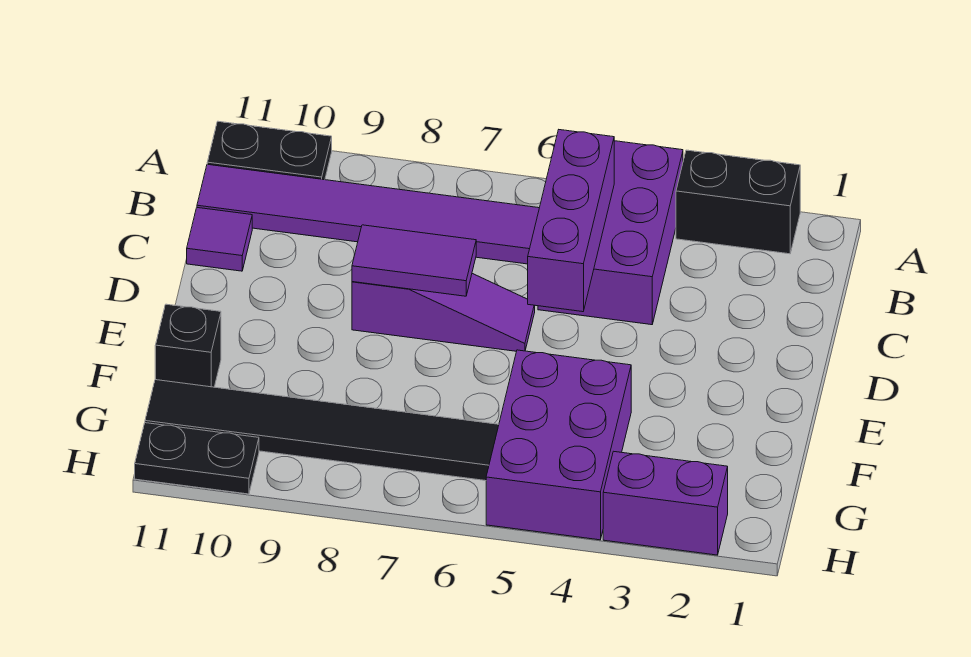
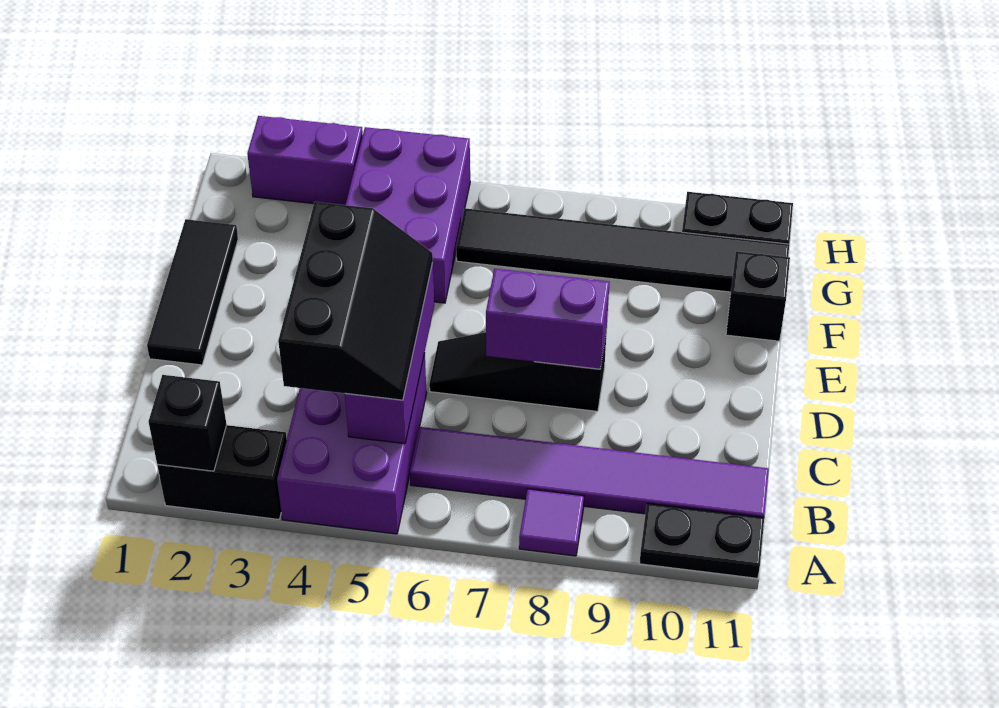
none -> black 1x1 brick [149,375,227,471]
none -> black 2x3 slope [278,202,433,400]
purple 1x1 tile [187,208,252,271] -> purple 1x1 tile moved to [519,489,584,556]
none -> black 1x3 tile [147,219,238,365]
purple 1x3 slope [352,274,535,351] -> black 1x3 slope [429,329,607,411]
purple 1x2 tile [352,225,476,296] -> purple 1x2 brick [486,269,609,369]

